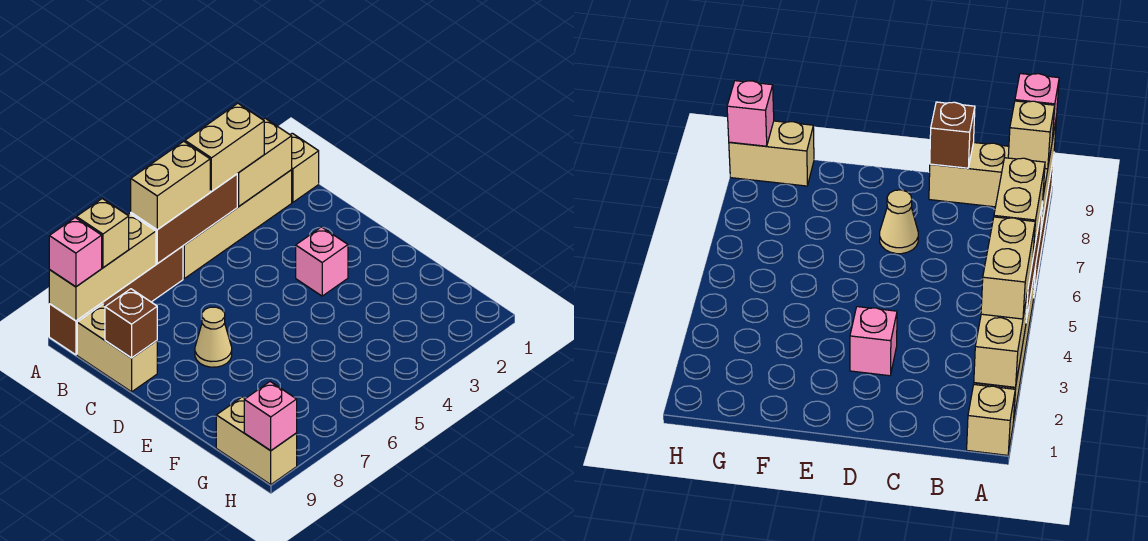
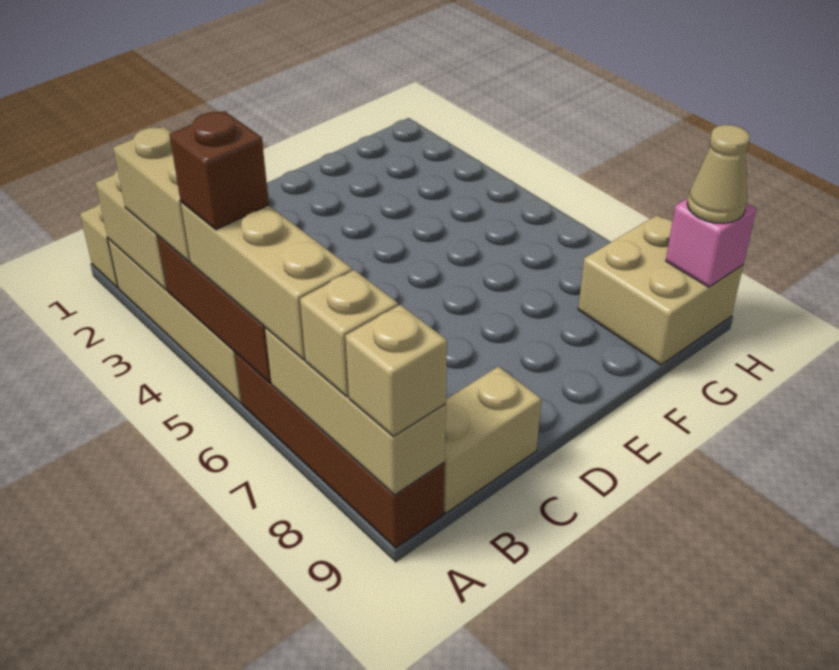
tan 1x2 brick [131,141,210,230] -> tan 1x3 brick [181,202,352,360]
pink 1x1 brick [49,218,102,287] -> tan 1x1 brick [345,305,447,437]
brown 1x1 brick [105,289,157,358] -> brown 1x1 brick moved to [170,111,269,230]
pink 1x1 brick [296,227,348,296] -> none
tan 1x1 cone [195,307,232,367] -> tan 1x1 cone moved to [687,125,750,223]
tan 1x2 brick [216,397,297,484] -> tan 2x2 brick [578,215,743,365]

